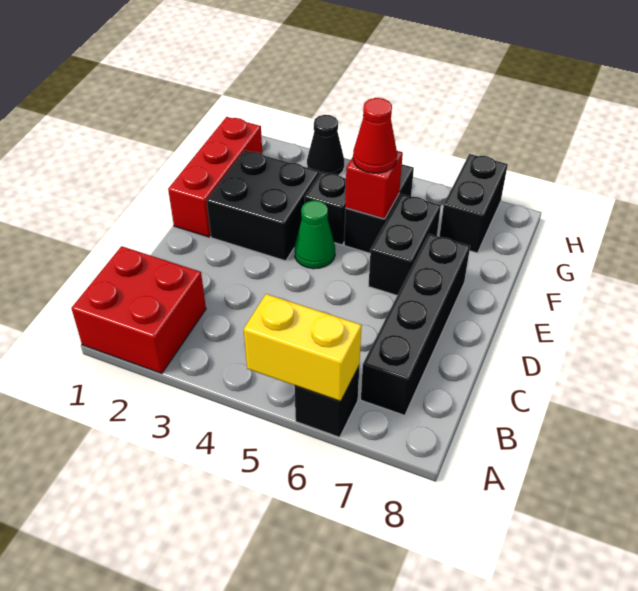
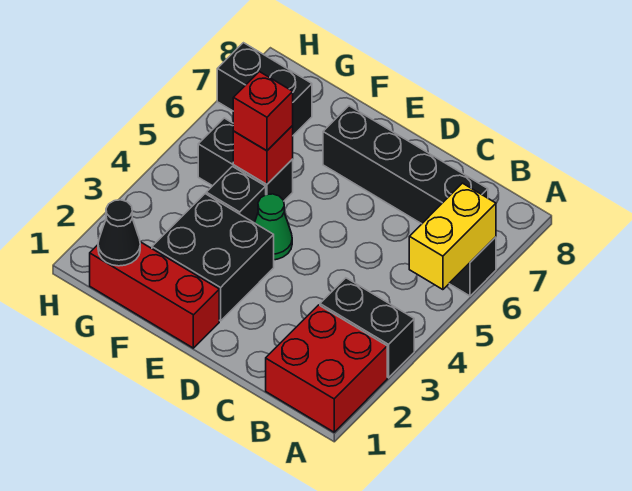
black 1x2 brick [368,194,441,295] -> black 1x2 brick moved to [320,278,414,378]
red 1x1 cone [353,98,397,173] -> red 1x1 brick [233,72,293,151]
black 1x1 cone [307,115,344,175] -> black 1x1 cone moved to [98,200,140,266]

